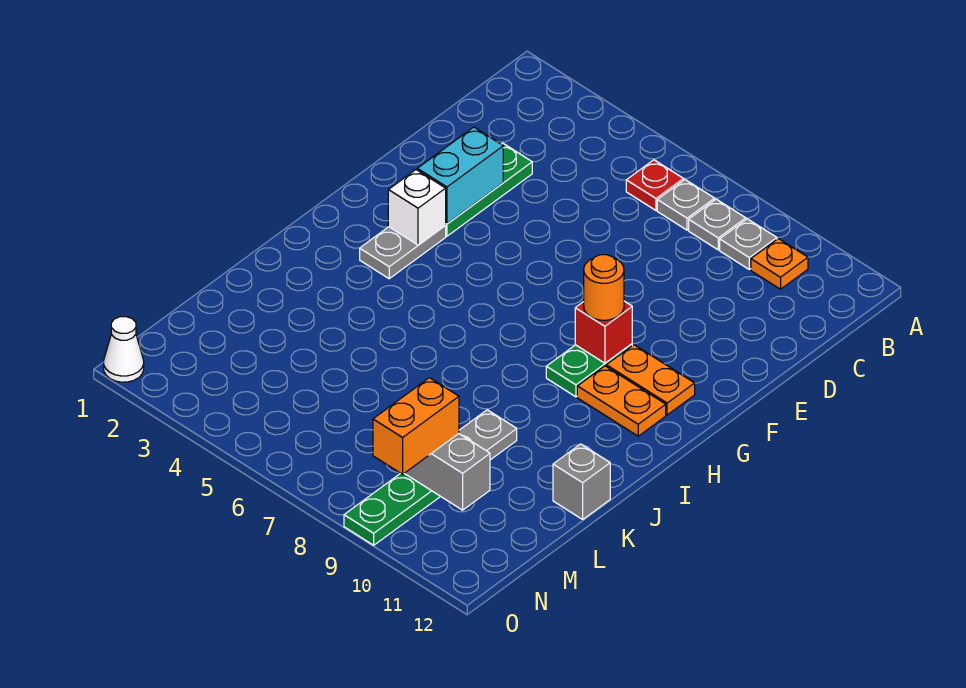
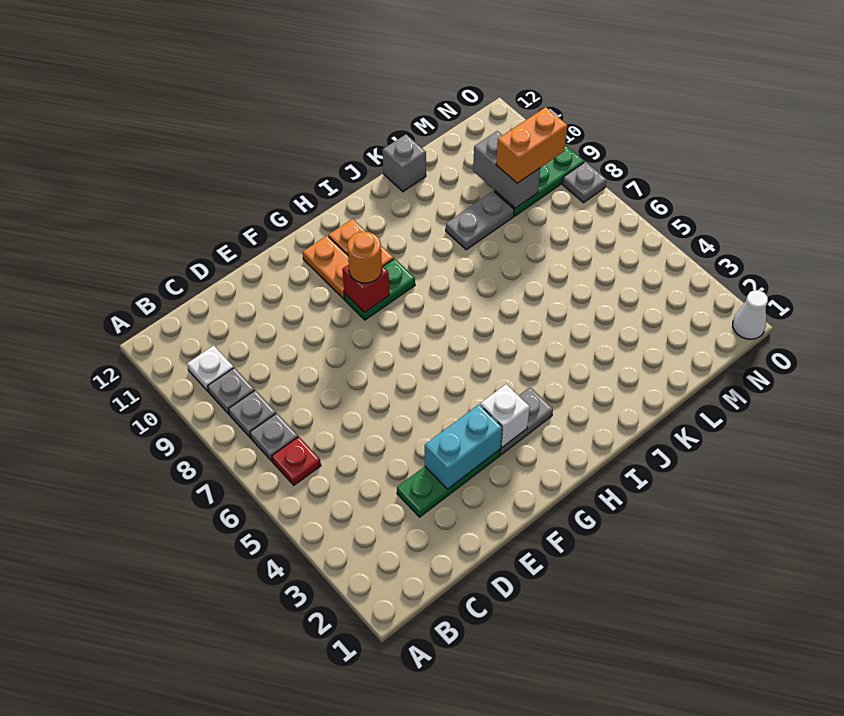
orange 1x1 plate [751,239,808,289] -> white 1x1 plate [187,346,234,392]
none -> grey 1x1 plate [563,162,606,203]

